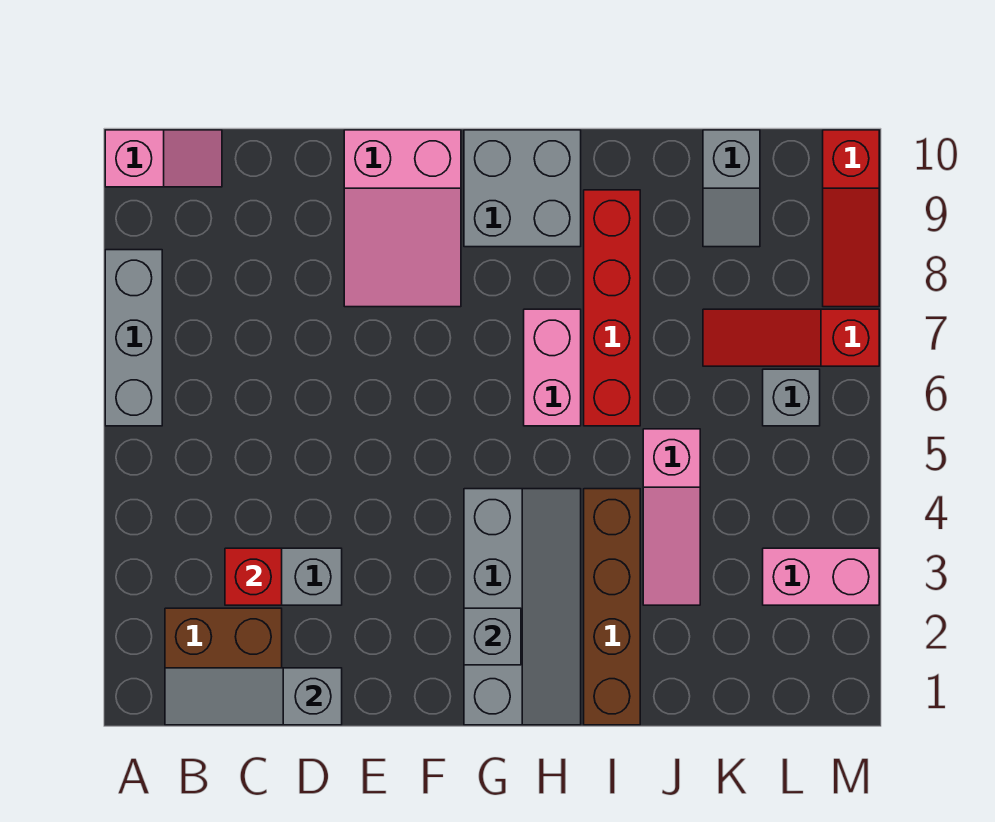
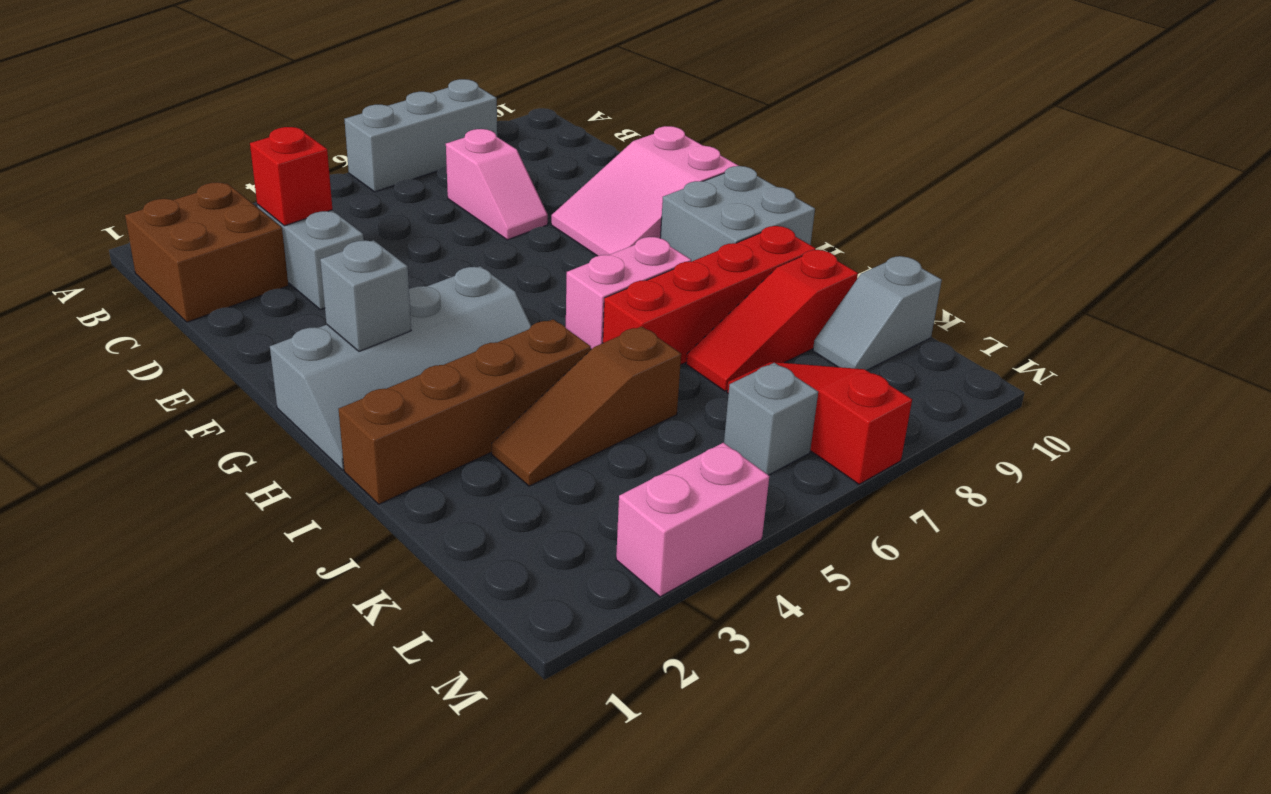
pink 1x2 slope [105,130,222,187] -> pink 1x2 slope moved to [446,129,548,240]
grey 1x3 slope [165,668,342,725] -> none
pink 1x3 slope [643,429,700,605] -> brown 1x3 slope [492,326,681,486]
pink 1x2 brick [763,548,879,605] -> pink 1x2 brick turned to [616,443,769,597]
red 1x3 slope [823,130,879,307] -> red 1x3 slope moved to [686,250,858,391]

